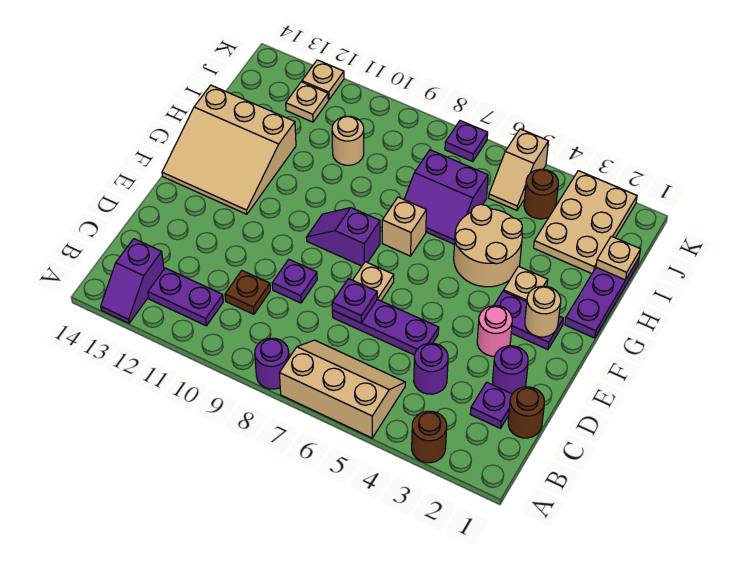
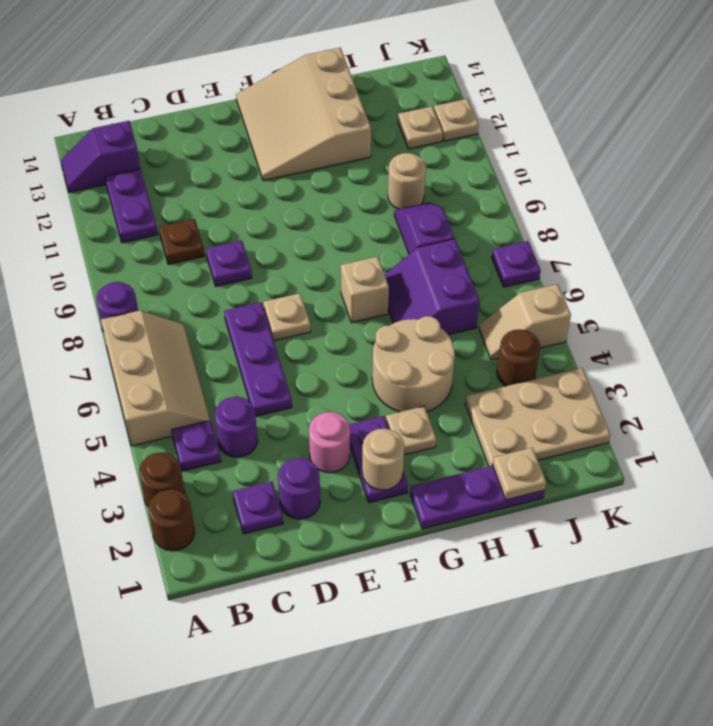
brown 1x1 round brick [508,387,544,438] -> brown 1x1 round brick moved to [148,489,195,551]
purple 1x1 plate [332,279,377,323] -> purple 1x1 plate moved to [172,421,221,471]
purple 1x2 slope [306,208,380,266] -> purple 1x2 slope moved to [394,202,454,254]

